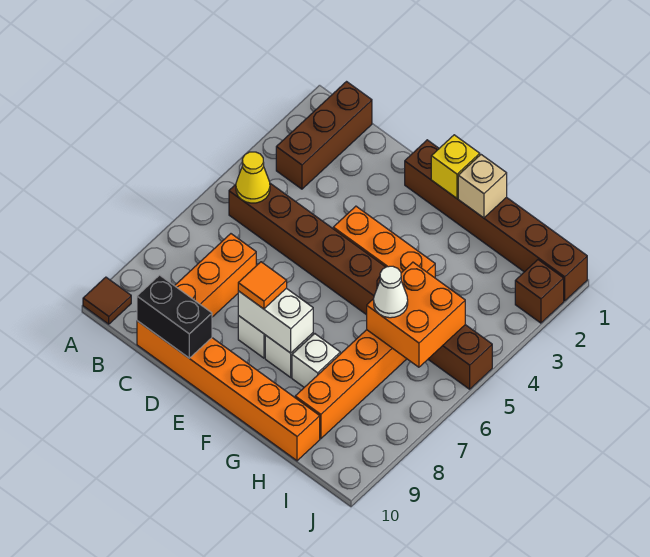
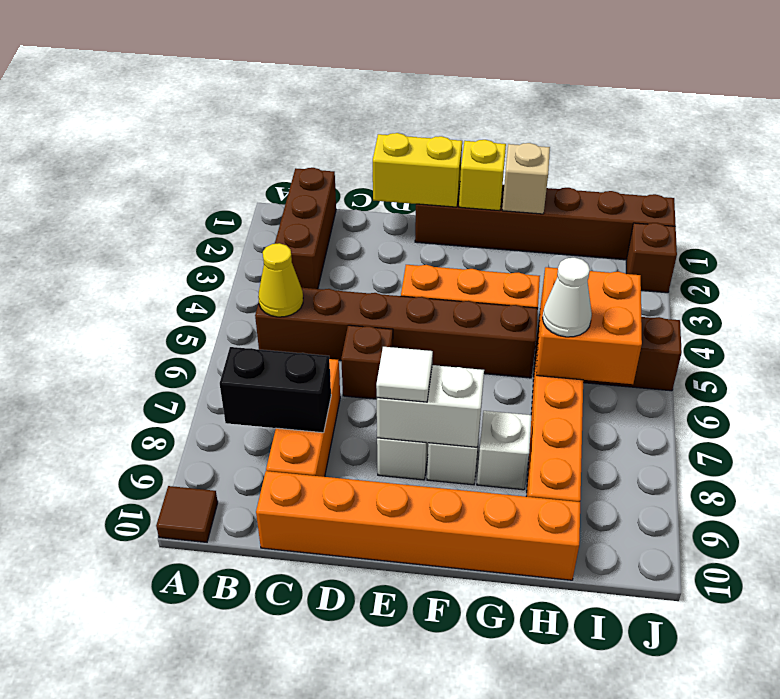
black 1x2 brick [137,275,212,358] -> black 1x2 brick moved to [220,347,331,433]
none -> yellow 1x2 brick [373,133,462,207]
none -> brown 1x1 brick [341,325,393,399]
orange 1x1 tile [238,262,287,309] -> white 1x1 tile [376,347,433,402]

